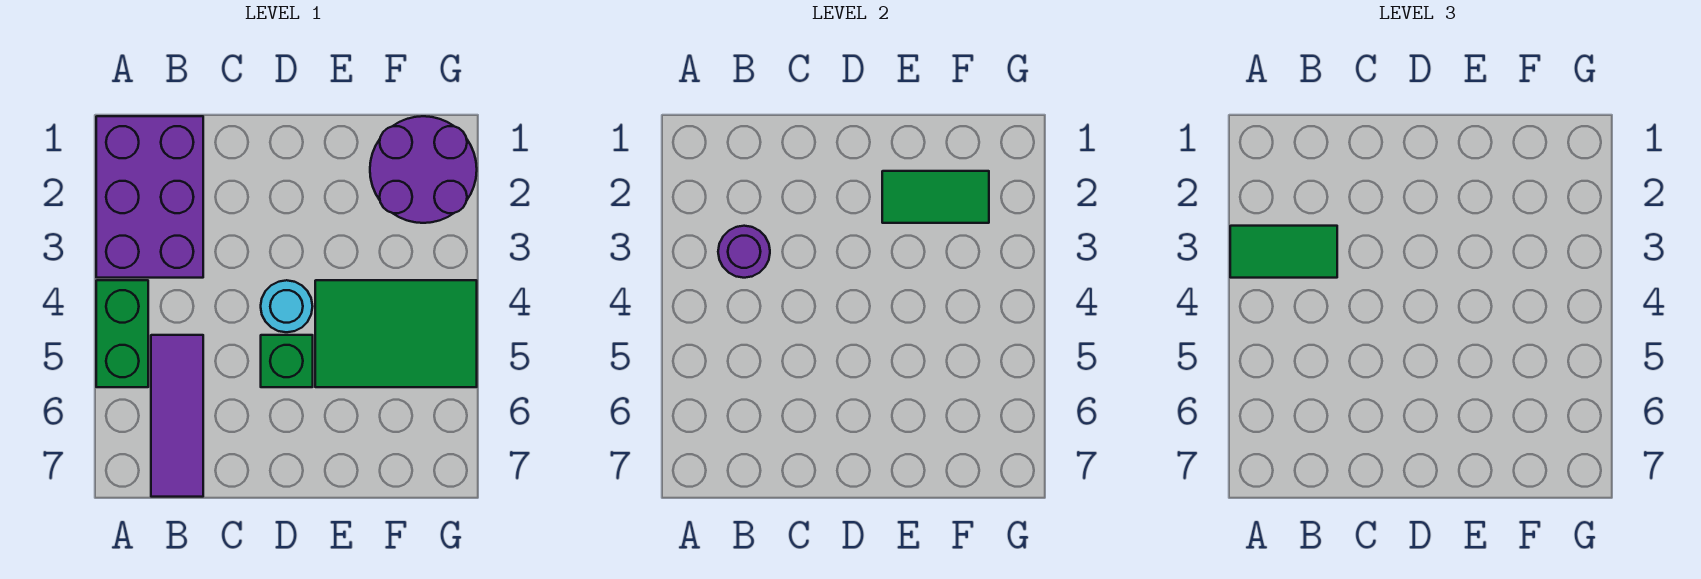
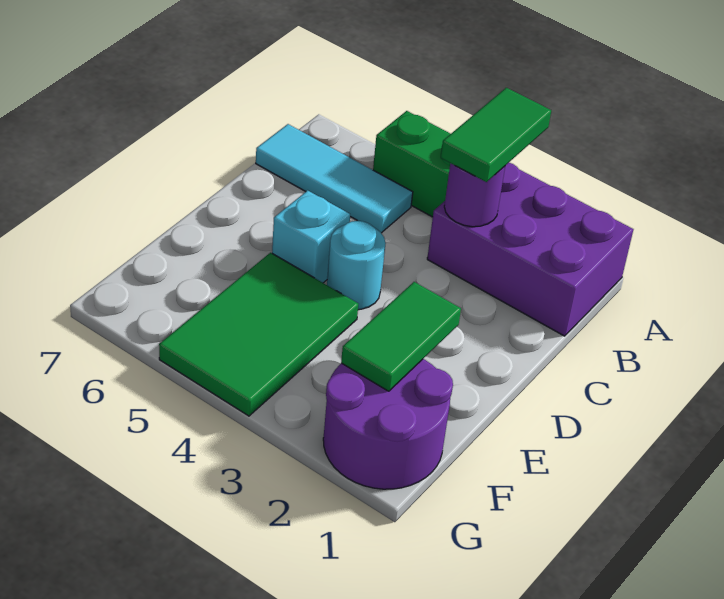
purple 1x3 tile [151,335,203,497] -> cyan 1x3 tile [256,124,413,233]
green 1x1 brick [261,335,313,387] -> cyan 1x1 brick [272,190,350,283]

